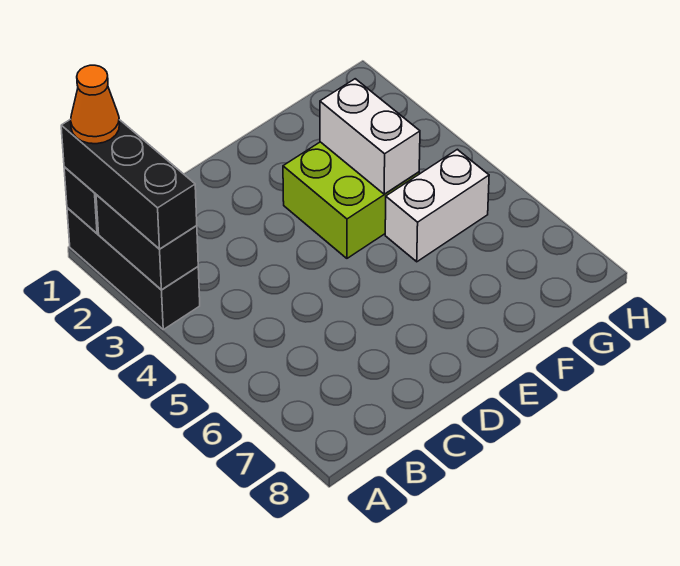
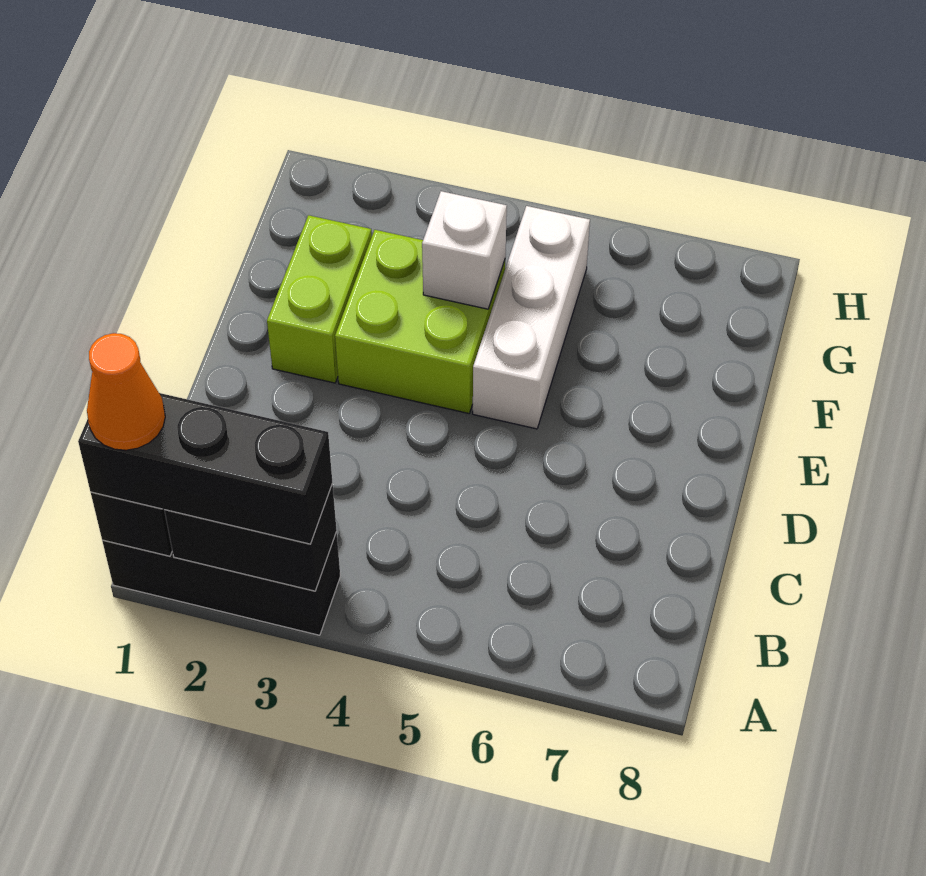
none -> lime 1x2 brick [267,215,372,383]
white 1x2 brick [320,79,420,194] -> white 1x1 brick [422,191,507,309]
white 1x2 brick [385,149,489,262] -> white 1x3 brick [473,206,590,429]

